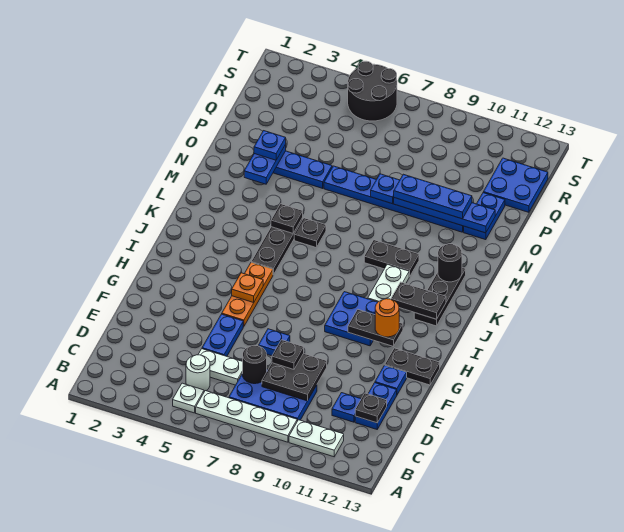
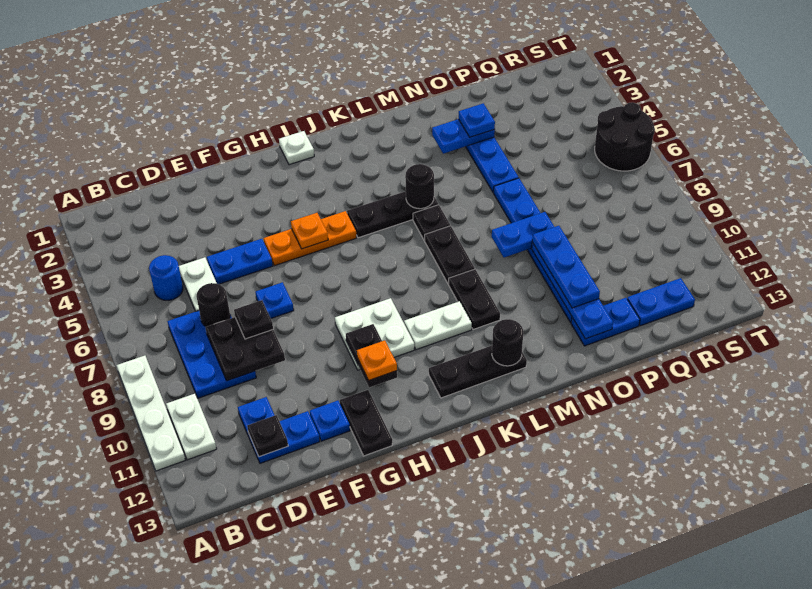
white 1x1 plate [173,383,204,413] -> white 1x1 plate moved to [279,131,314,165]
white 1x4 plate [196,391,297,442] -> white 1x4 plate moved to [117,356,185,471]
white 1x1 round brick [186,355,210,392] -> blue 1x1 round brick [149,255,183,300]
blue 2x2 plate [325,292,378,346] -> white 2x2 plate [335,298,414,370]
orange 1x1 round brick [375,299,399,337] -> orange 1x1 plate [357,340,397,380]
black 1x2 plate [391,282,446,319] -> black 1x2 plate moved to [424,226,475,284]
black 1x1 plate [271,204,303,233] -> black 1x1 round brick [405,164,434,209]
blue 1x1 plate [371,174,400,204] -> blue 1x2 plate [492,212,554,257]
blue 2x2 plate [483,158,548,212] -> blue 1x2 plate [627,278,695,326]

